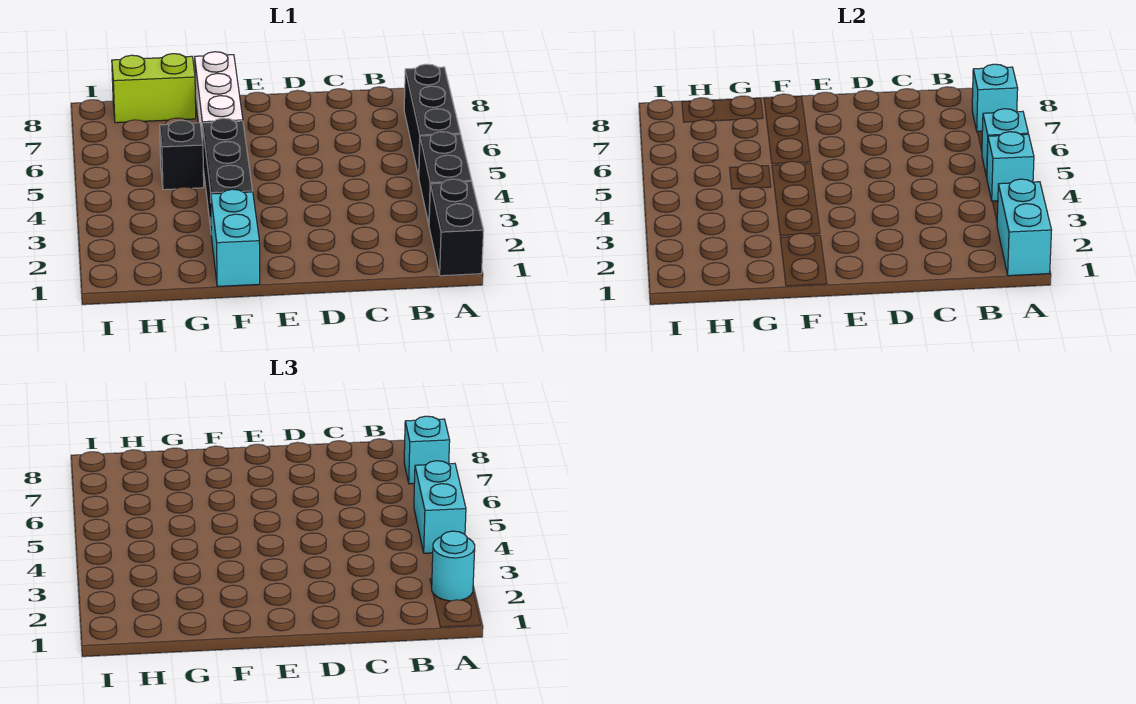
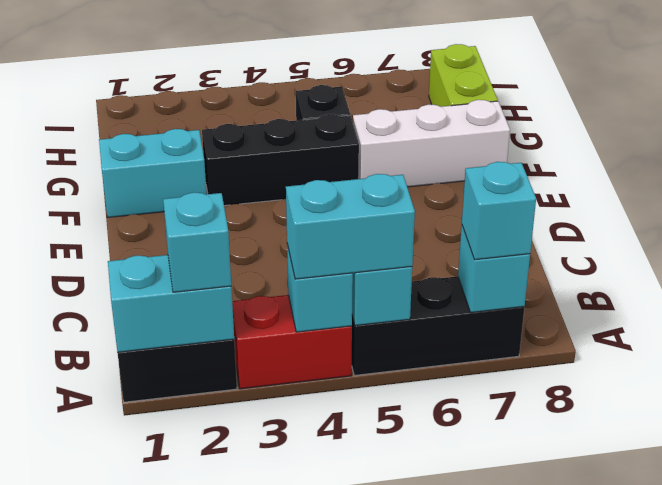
cyan 1x1 round brick [432,531,475,601] -> cyan 1x1 brick [163,192,231,292]
black 1x2 brick [419,132,472,224] -> red 1x2 brick [232,295,352,389]

